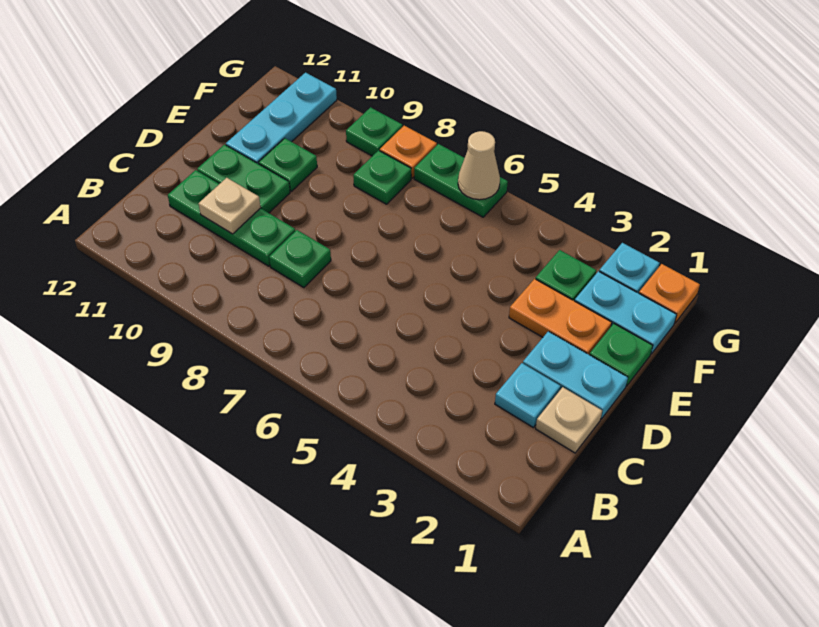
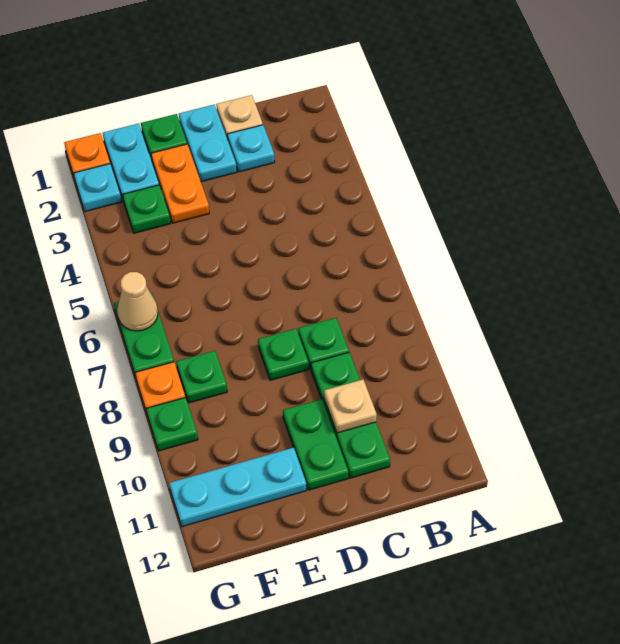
green 1x1 plate [259,138,317,191] -> green 1x1 plate moved to [258,329,309,380]

